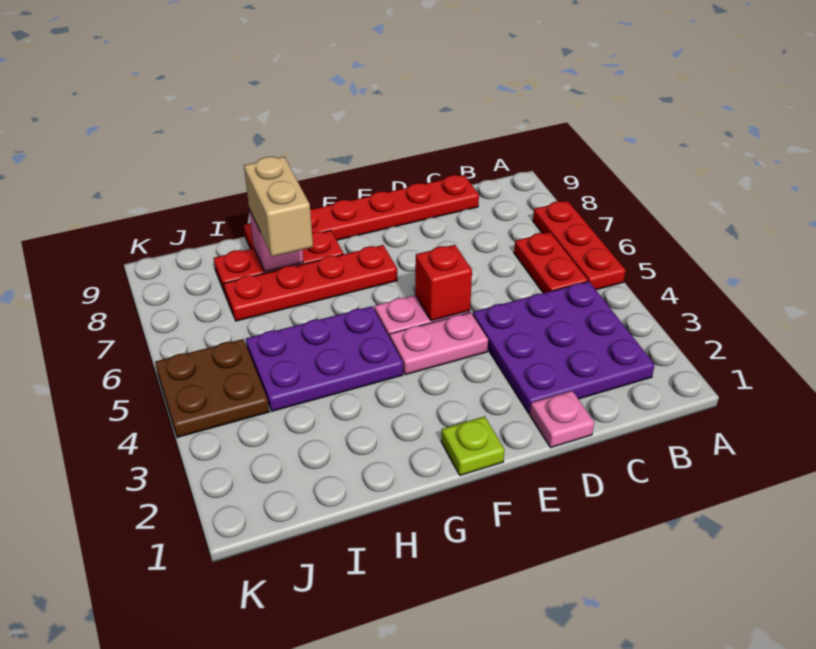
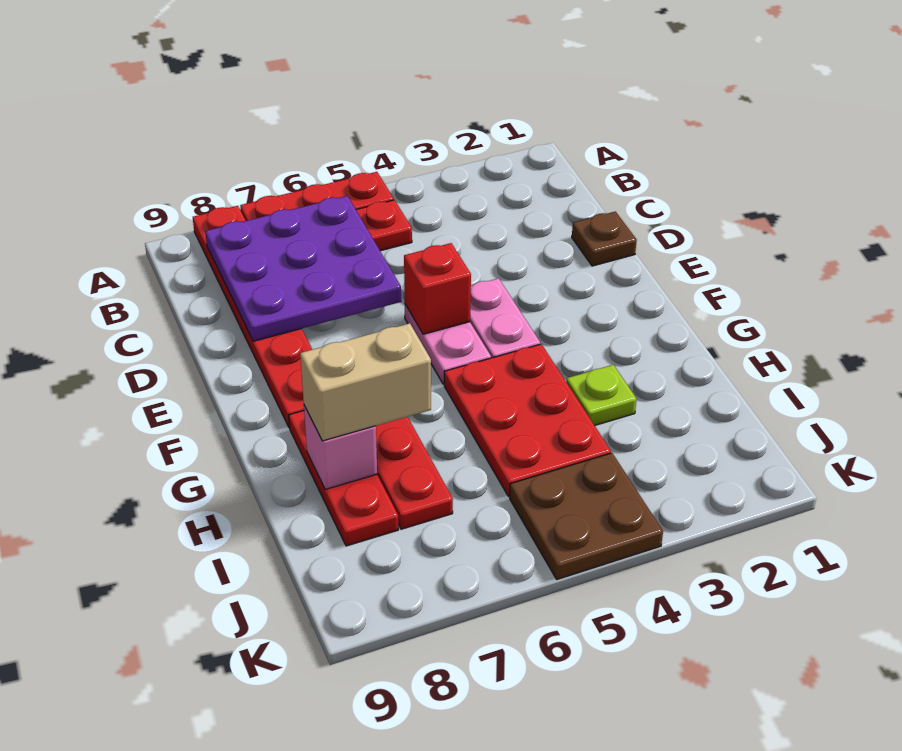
purple 3x3 plate [473,281,655,414] -> purple 3x3 plate moved to [205,196,401,341]
red 1x6 plate [244,175,479,249] -> red 1x6 plate moved to [193,206,312,428]
pink 1x1 plate [530,391,594,448] -> brown 1x1 plate [572,212,637,266]
lime 1x1 plate [441,416,505,475] -> lime 1x1 plate moved to [566,365,637,425]
purple 2x3 plate [246,306,403,411] -> red 2x3 plate [444,344,611,497]

